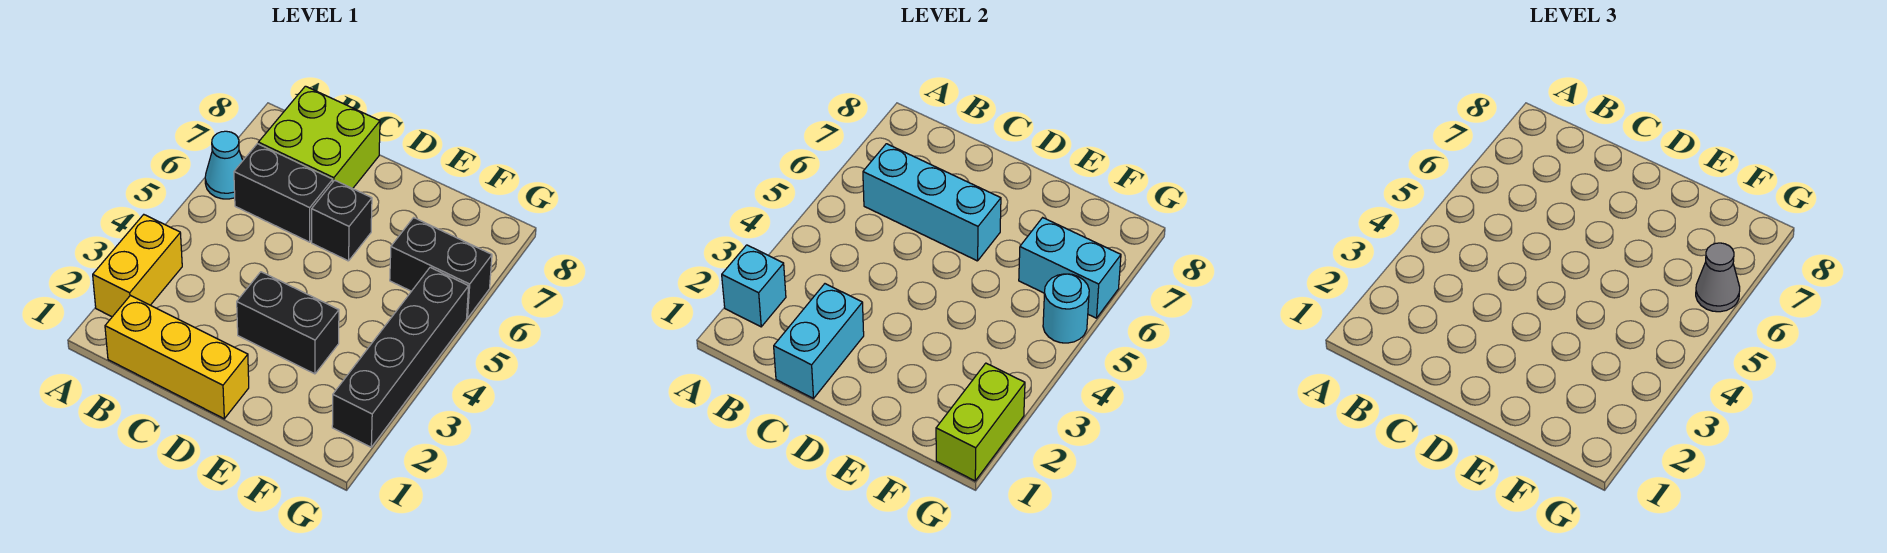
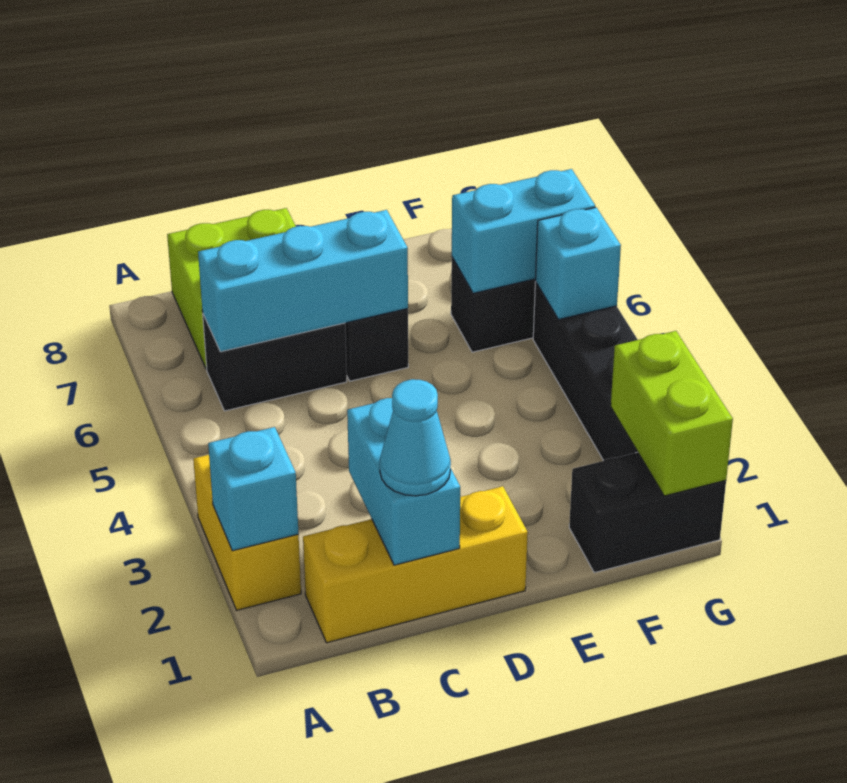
cyan 1x1 cone [205,131,243,199] -> cyan 1x1 cone moved to [380,379,451,496]
black 1x2 brick [237,272,339,374] -> black 1x2 brick moved to [569,452,726,573]
cyan 1x1 round brick [1043,274,1089,343] -> cyan 1x1 brick [535,207,621,320]
grey 1x1 cone [1696,243,1740,312] -> none

